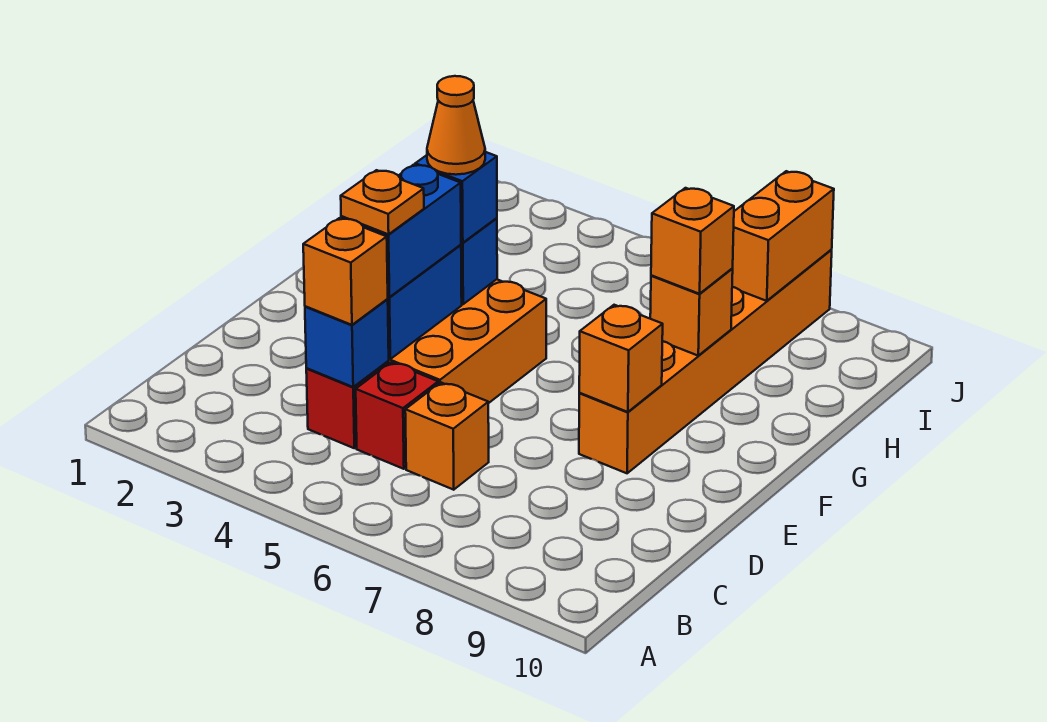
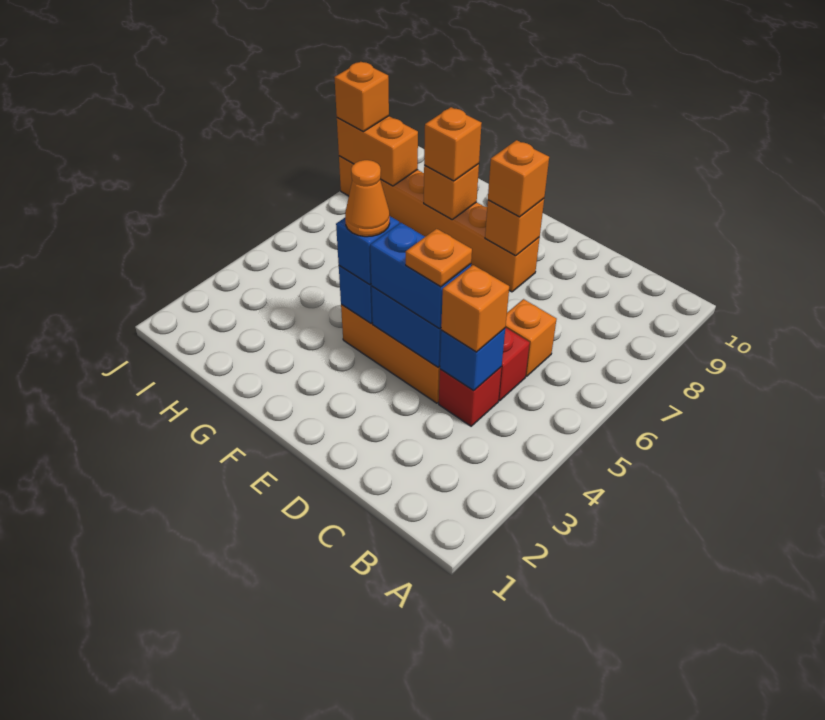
none -> orange 1x1 brick [488,140,549,217]
none -> orange 1x1 brick [334,62,389,132]

